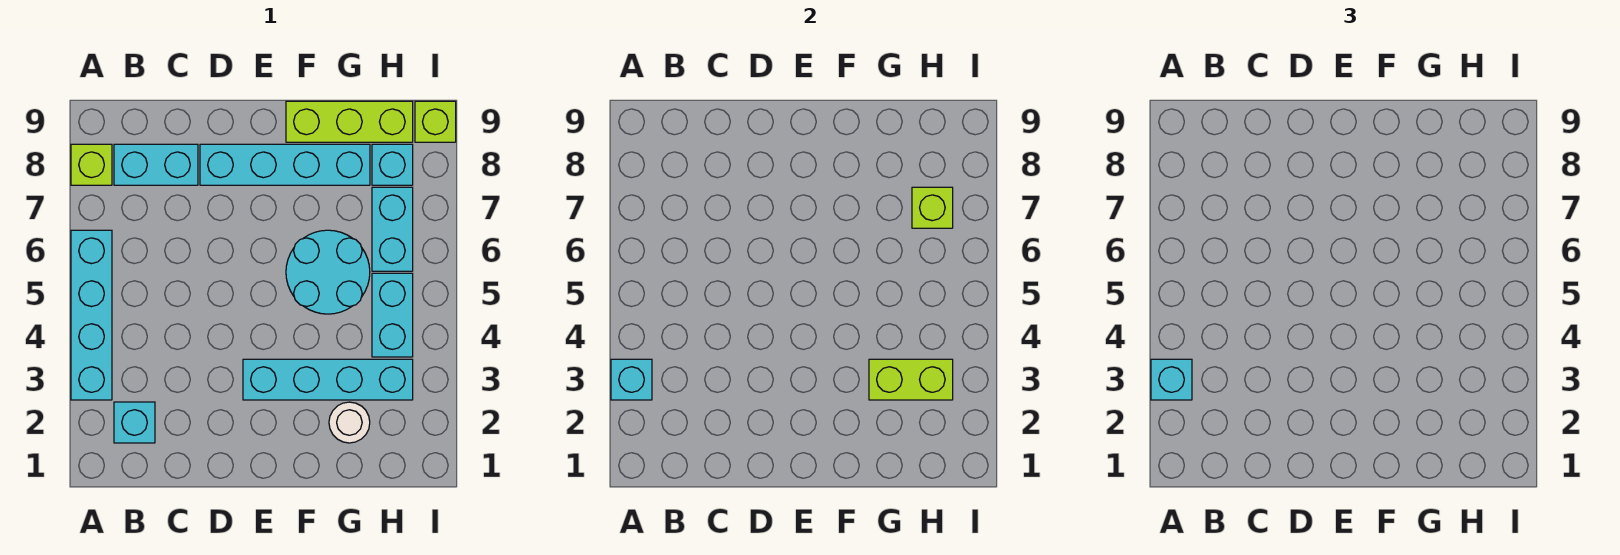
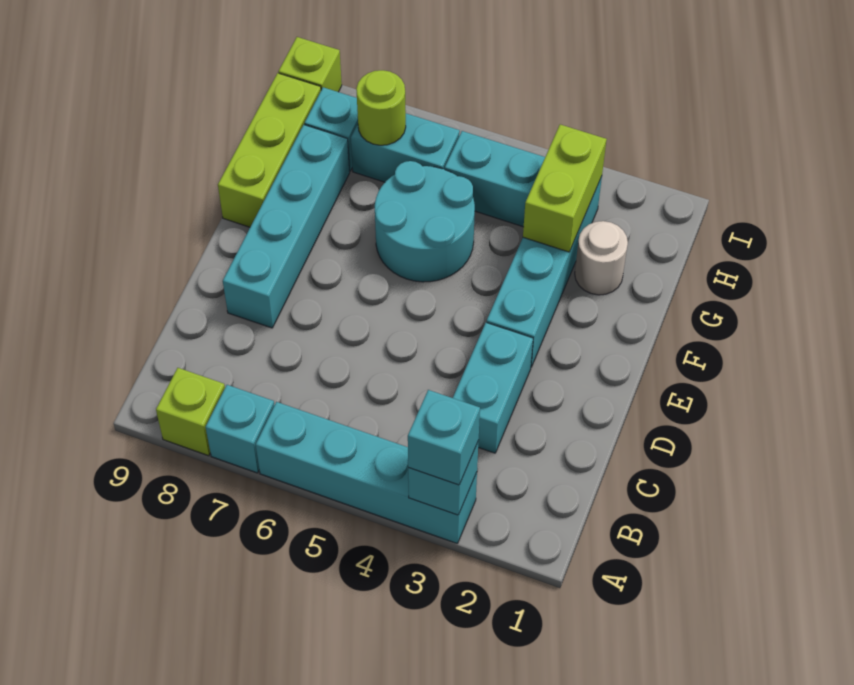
cyan 1x1 brick [114,402,155,443] -> cyan 1x1 brick moved to [206,385,274,473]
cyan 1x2 brick [114,144,198,185] -> cyan 1x2 brick moved to [453,322,533,453]
lime 1x1 brick [912,187,953,228] -> lime 1x1 round brick [356,70,406,145]

